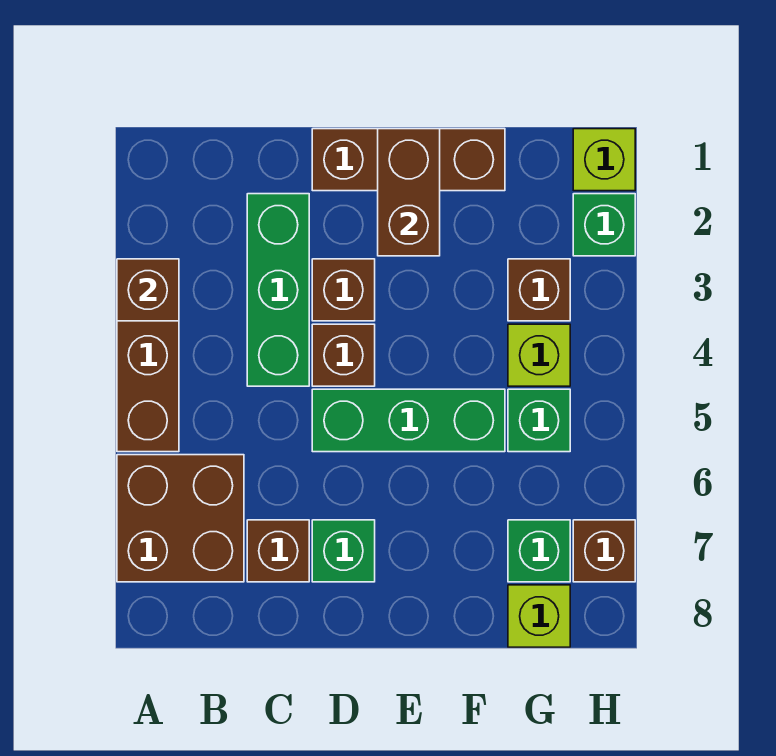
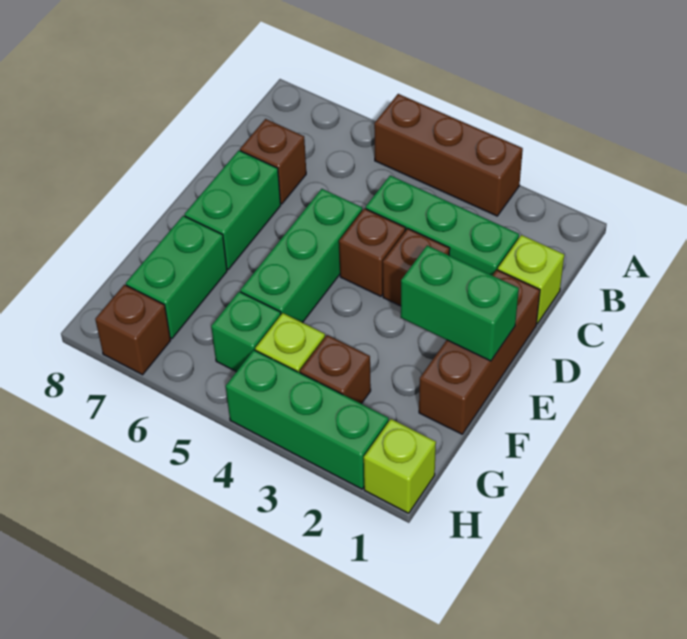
brown 1x1 brick [117,259,179,321] -> none
brown 2x2 brick [117,455,244,582] -> none
green 1x1 brick [312,520,375,582] -> green 1x2 brick [185,151,281,269]
brown 1x2 brick [378,129,440,256] -> green 1x2 brick [401,245,519,361]
green 1x1 brick [508,520,570,582] -> green 1x2 brick [126,216,227,339]
lime 1x1 brick [508,585,570,647] -> lime 1x1 brick moved to [498,235,564,324]
green 1x1 brick [573,194,635,256] -> green 1x3 brick [226,350,389,489]

